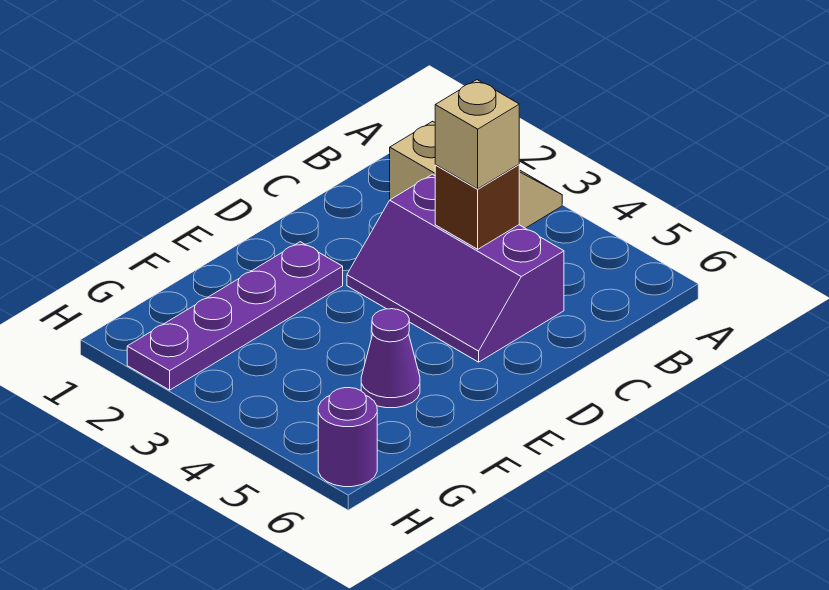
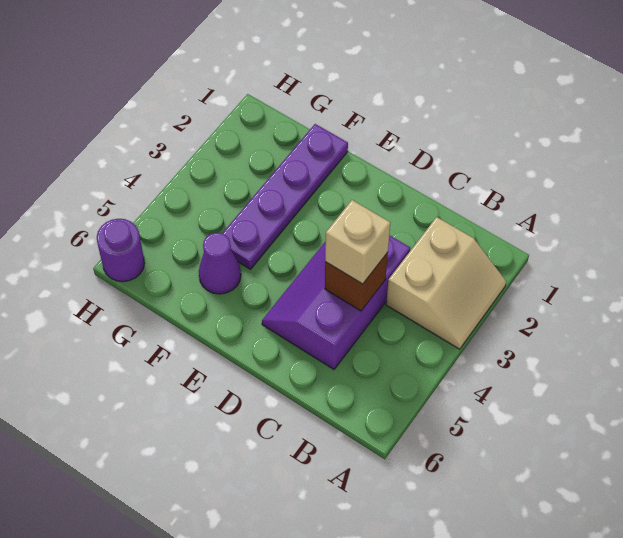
purple 1x4 plate [127,242,343,390] -> purple 1x4 plate turned to [222,124,348,269]

